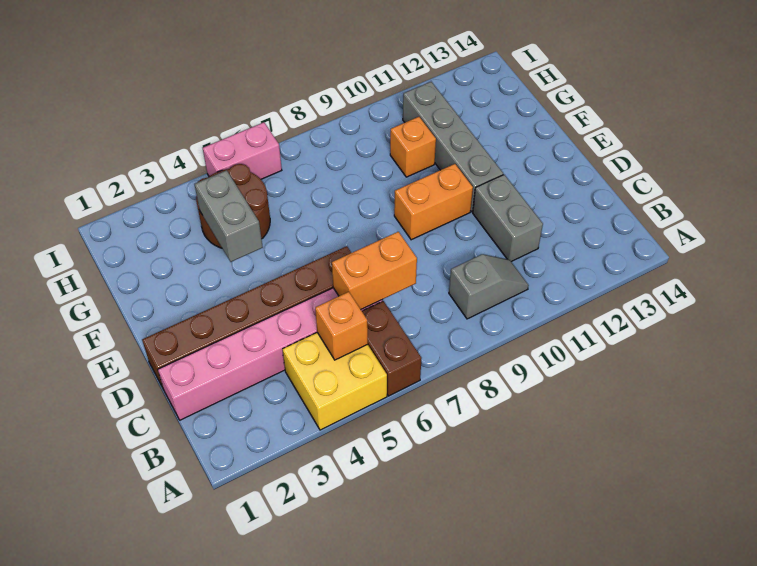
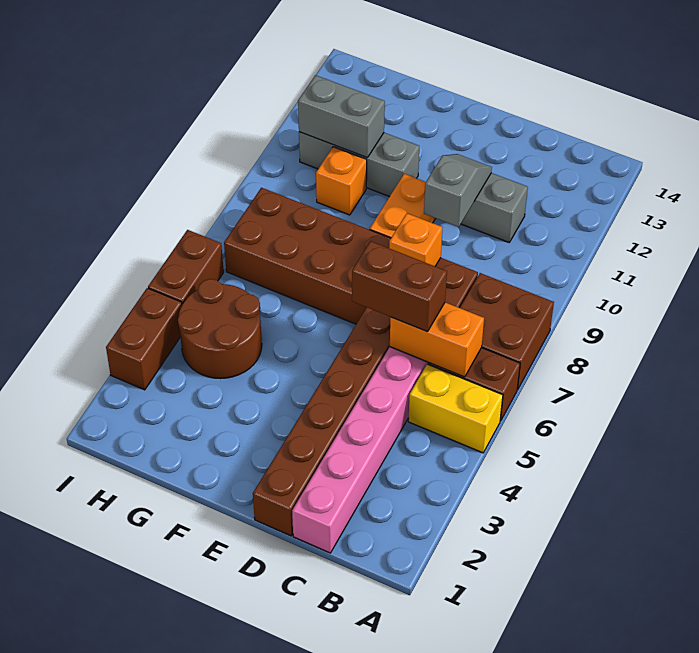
yellow 2x2 brick [282,333,387,430] -> yellow 1x2 brick [408,364,503,453]
none -> brown 2x2 brick [460,273,554,390]
orange 1x1 brick [315,292,368,360] -> orange 1x1 brick moved to [389,213,442,266]
grey 1x2 slope [449,254,529,319] -> grey 1x2 slope moved to [424,154,492,227]
orange 1x2 brick [332,232,417,309] -> orange 1x2 brick turned to [390,302,484,377]
none -> brown 1x2 brick [352,241,447,332]
none -> brown 2x6 brick [224,188,478,324]
grey 1x4 brick [403,82,503,212] -> grey 1x3 brick [299,132,419,197]
grey 1x2 brick [195,170,263,262] -> grey 1x2 brick moved to [298,75,385,158]
none -> brown 1x2 brick [106,288,182,390]
pink 1x2 brick [203,122,282,179] -> brown 1x2 brick [148,230,224,304]

